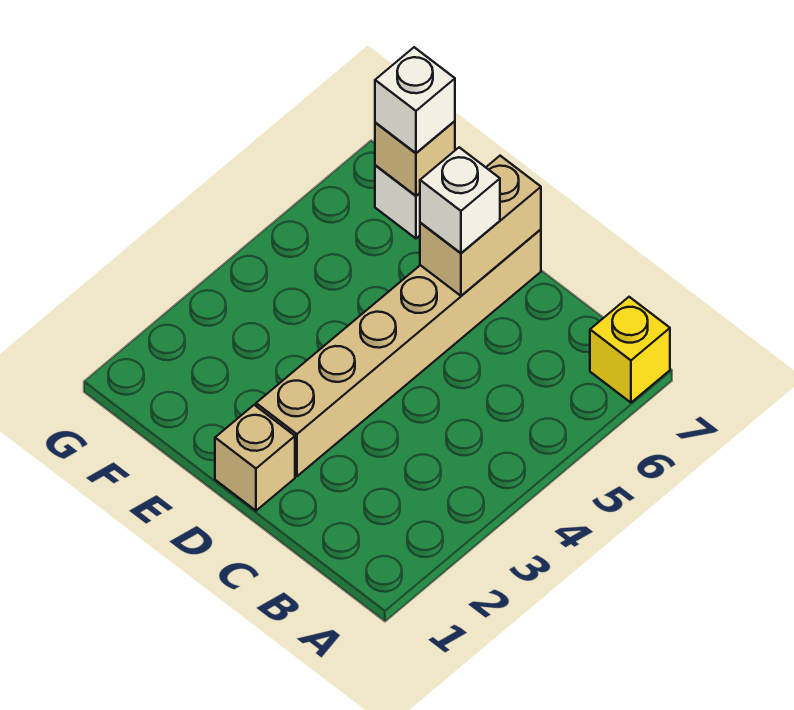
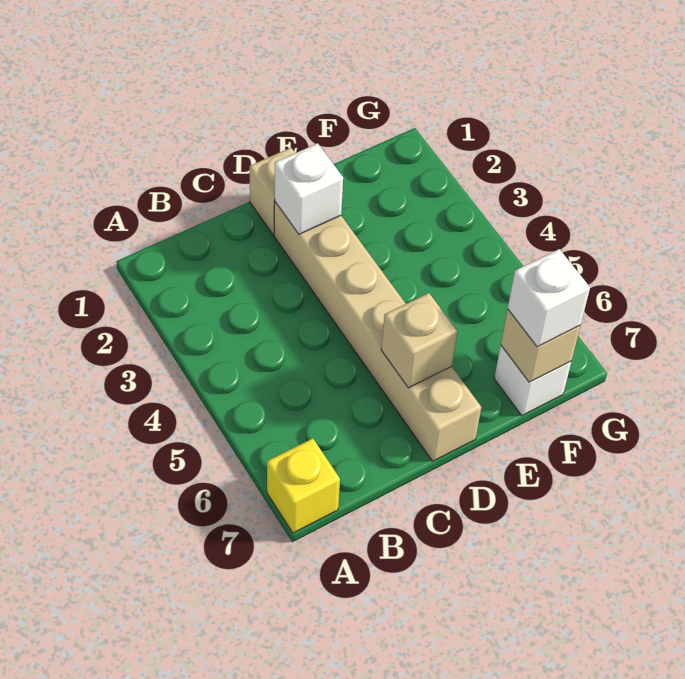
tan 1x2 brick [420,156,541,296] -> tan 1x1 brick [381,293,457,388]
white 1x1 brick [420,147,500,253] -> white 1x1 brick moved to [275,143,343,234]

